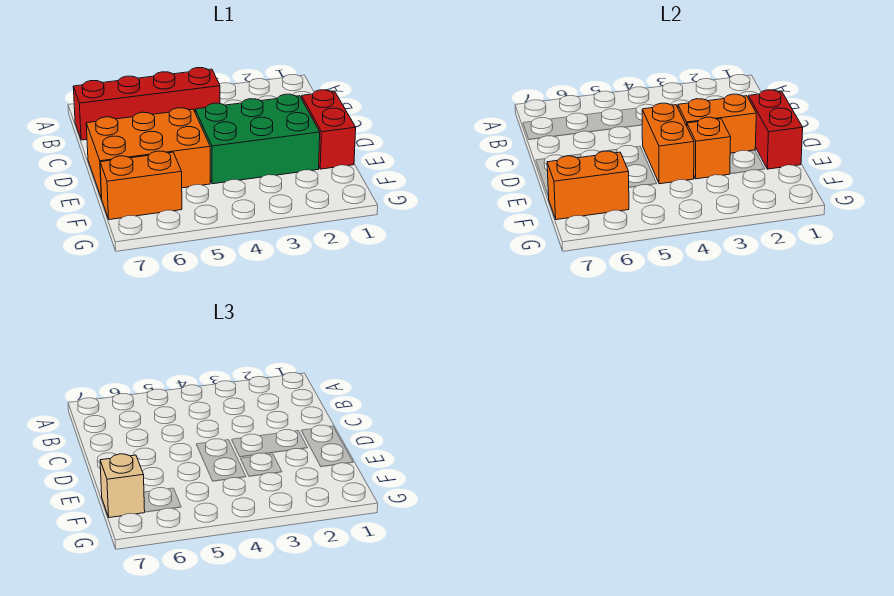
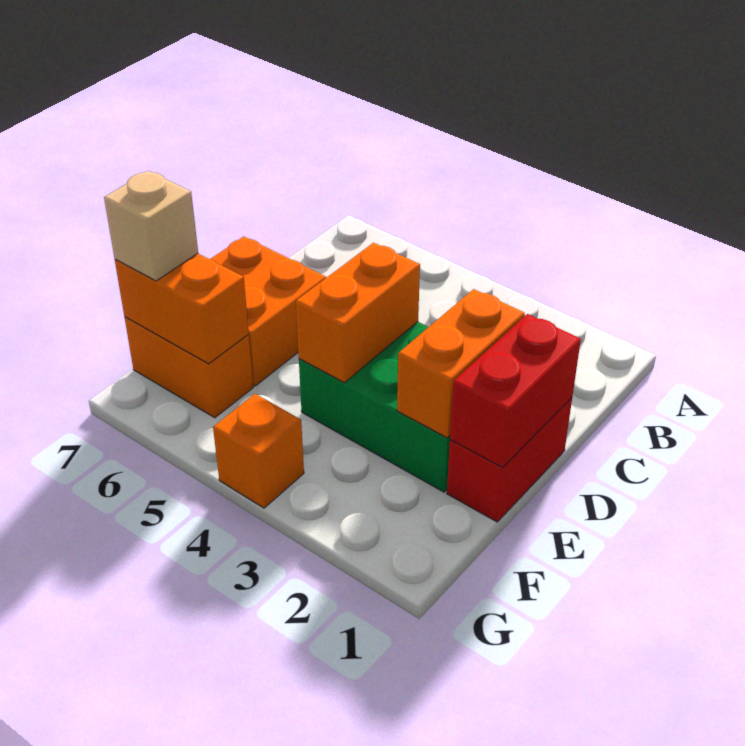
red 1x4 brick [73,68,220,140] -> none
orange 1x2 brick [678,94,756,153] -> orange 1x2 brick turned to [397,289,525,438]
orange 2x3 brick [86,108,210,198] -> orange 2x2 brick [211,236,326,386]
orange 1x1 brick [687,117,731,179] -> orange 1x1 brick moved to [213,394,304,508]

